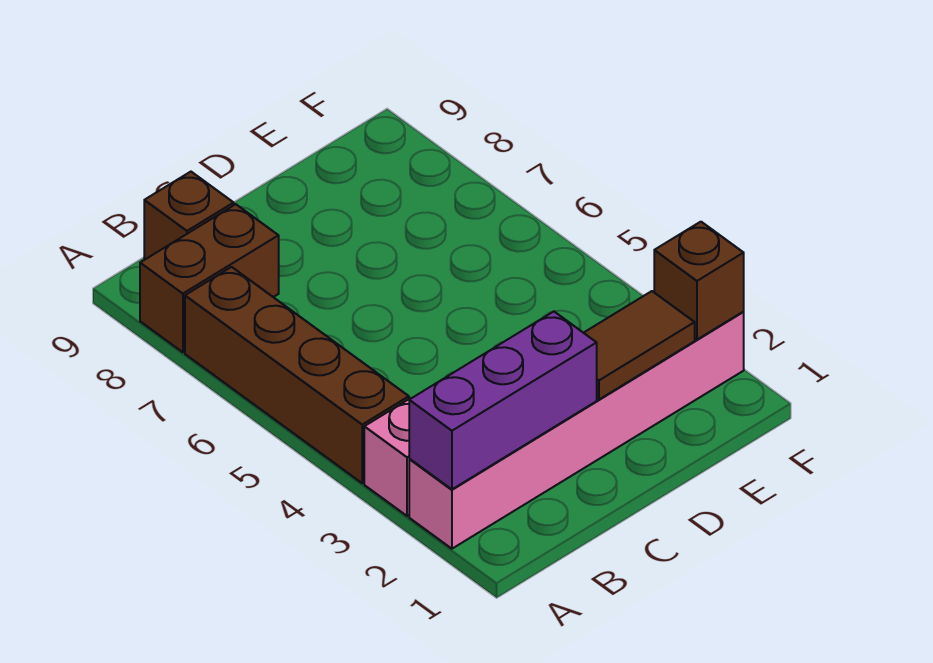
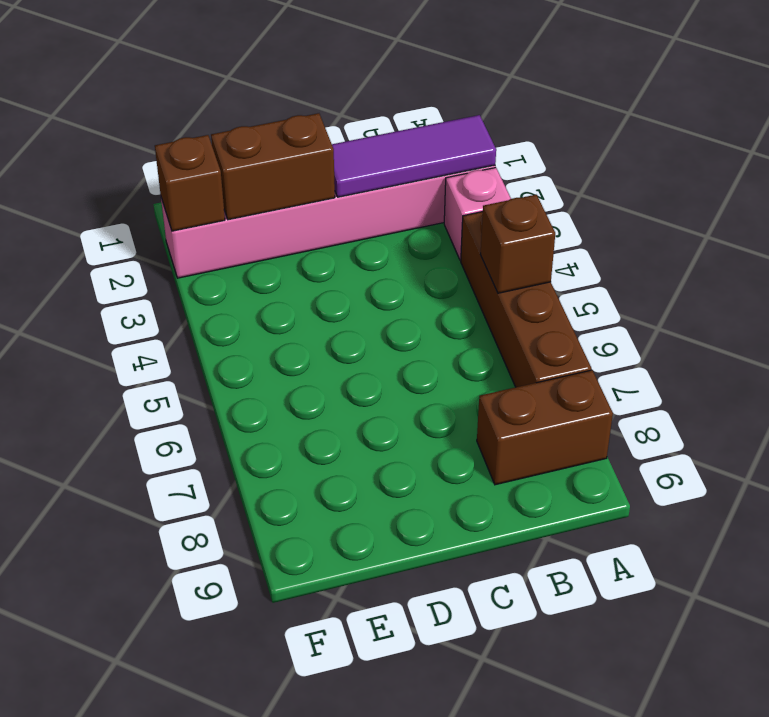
purple 1x3 brick [409,312,597,489] -> purple 1x3 tile [332,115,496,197]
brown 1x1 brick [144,172,234,259] -> brown 1x1 brick moved to [480,195,555,293]
brown 1x2 tile [584,291,695,399] -> brown 1x2 brick [211,113,335,220]

